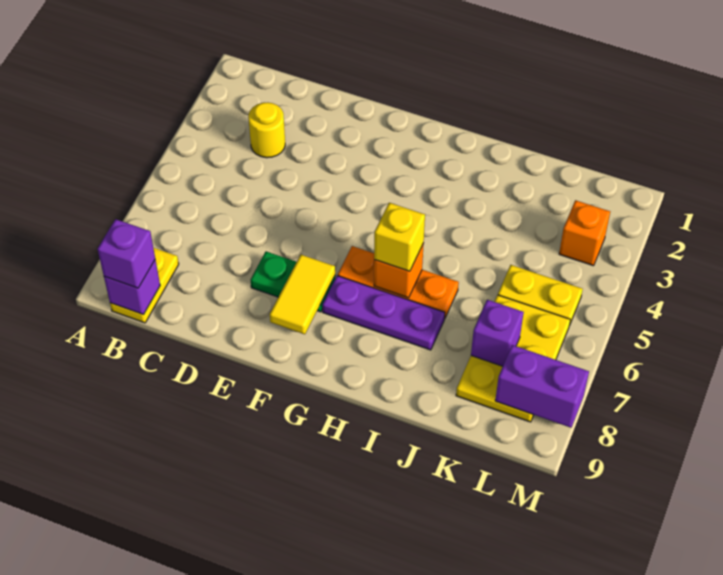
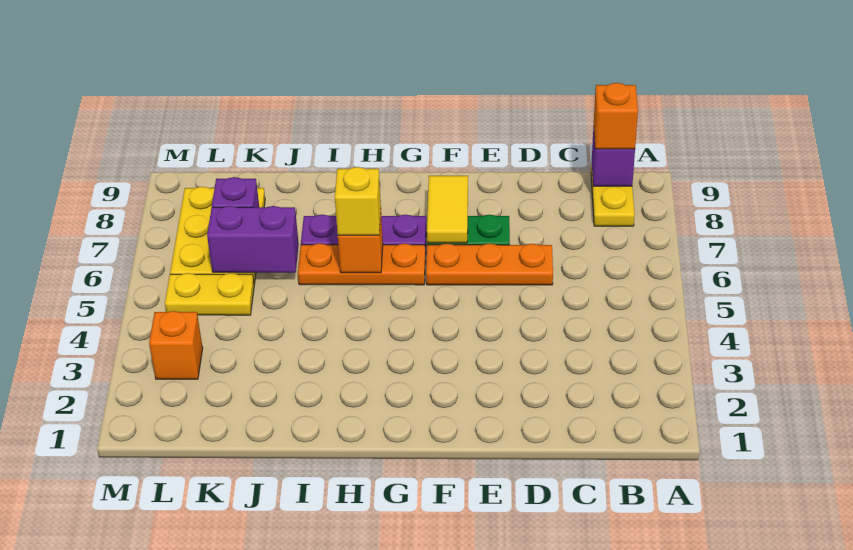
purple 1x1 brick [97,219,155,288] -> orange 1x1 brick [594,83,638,149]
yellow 1x1 round brick [248,102,285,158] -> none
none -> orange 1x3 plate [426,244,553,285]
purple 1x2 brick [495,345,589,428] -> purple 1x2 brick moved to [207,206,299,273]

